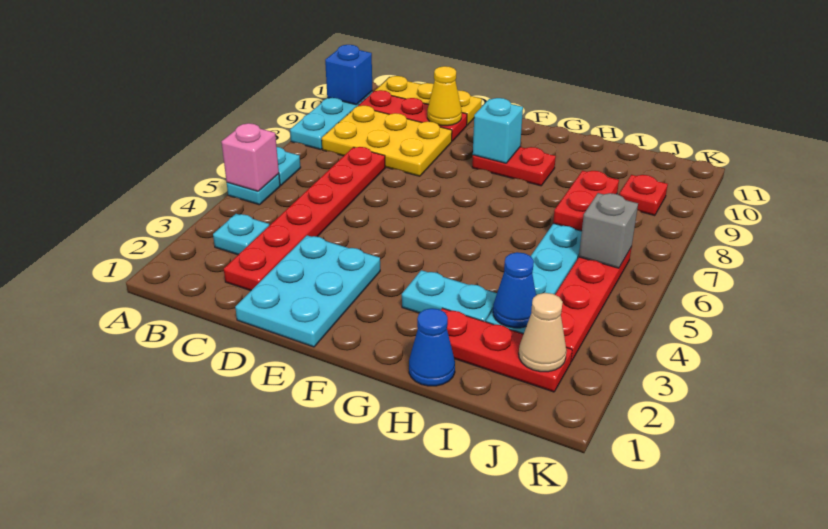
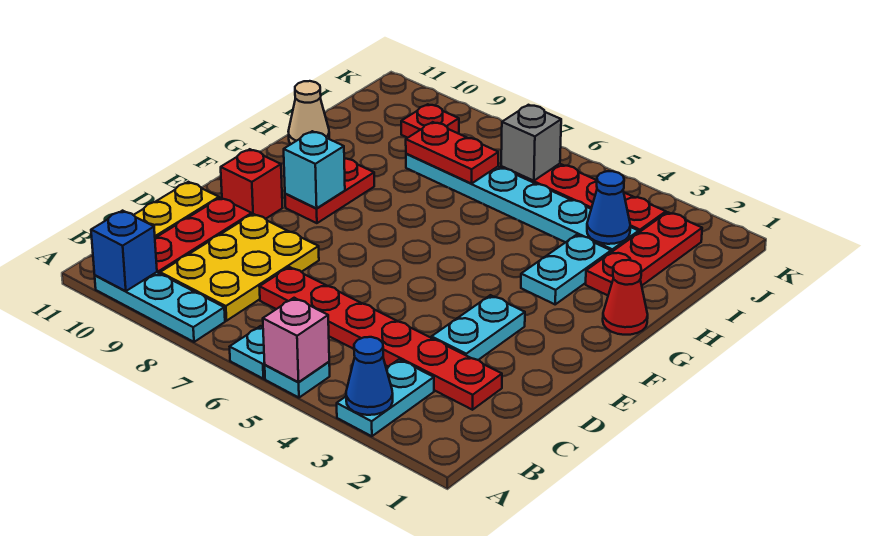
cyan 1x1 plate [213,214,269,255] -> cyan 1x2 plate [337,359,434,436]
cyan 2x3 plate [235,235,380,347] -> cyan 1x2 plate [432,295,525,360]
yellow 1x1 cone [427,66,462,126] -> none
none -> red 1x1 brick [221,149,282,219]
none -> red 1x1 cone [603,260,648,335]
blue 1x1 cone [409,308,455,386] -> blue 1x1 cone moved to [346,337,393,415]
tan 1x1 cone [519,293,567,372] -> tan 1x1 cone moved to [288,81,329,144]

